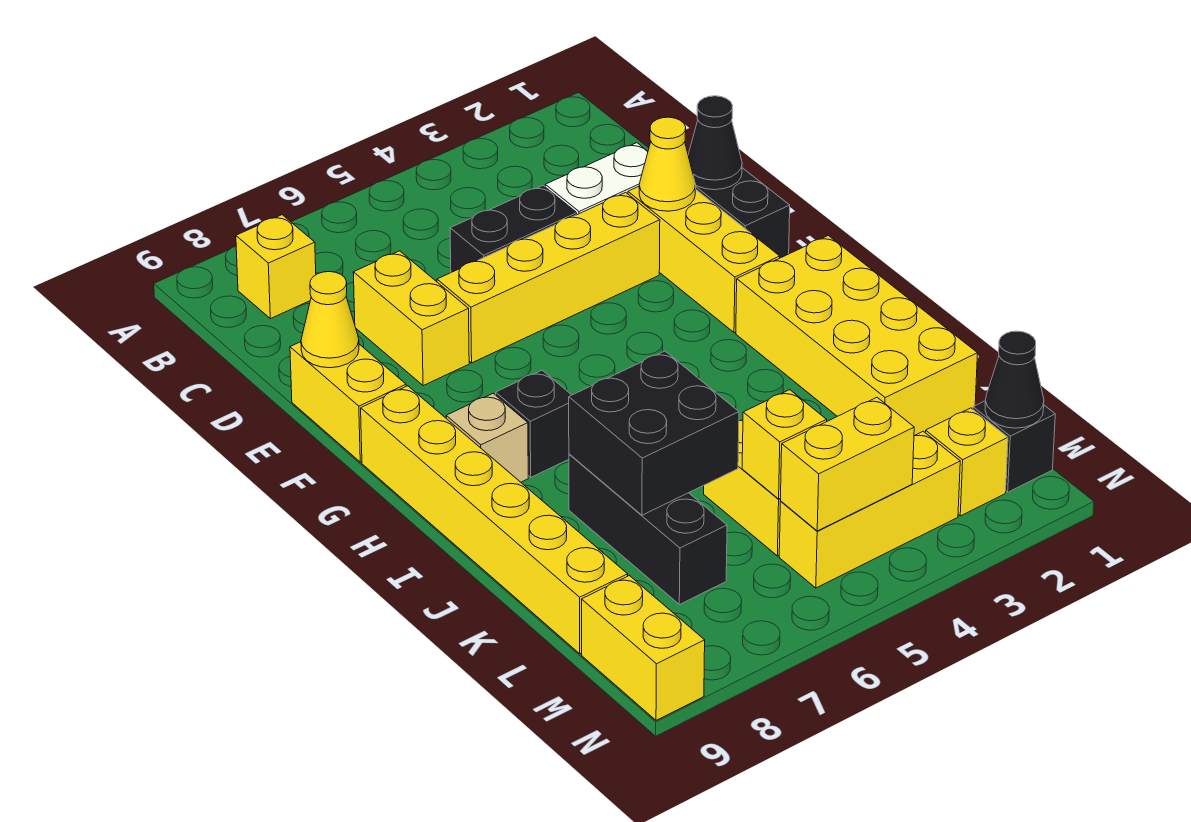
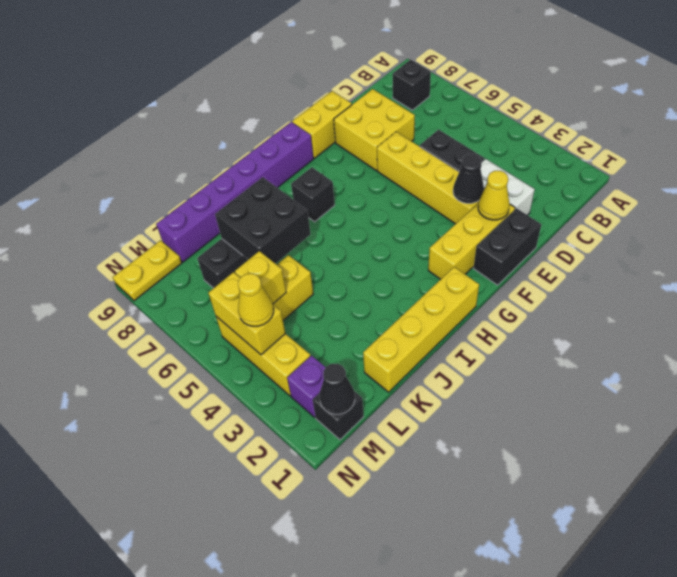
yellow 1x1 brick [236,215,316,319] -> black 1x1 brick [393,60,431,110]
yellow 1x2 brick [353,251,469,386] -> yellow 2x2 brick [334,89,415,170]
black 1x1 cone [688,96,742,190] -> black 1x1 cone moved to [453,154,484,203]
yellow 1x1 cone [301,272,359,368] -> yellow 1x1 cone moved to [238,273,274,326]
yellow 1x6 brick [361,386,628,654] -> purple 1x6 brick [156,122,314,262]
yellow 2x4 brick [736,236,978,436] -> yellow 1x4 brick [363,267,479,392]
tan 1x1 brick [446,393,528,482] -> none
yellow 1x1 brick [925,408,1008,516] -> purple 1x1 brick [287,356,326,417]
yellow 1x2 brick [582,576,705,720] -> yellow 1x2 plate [113,240,182,301]

